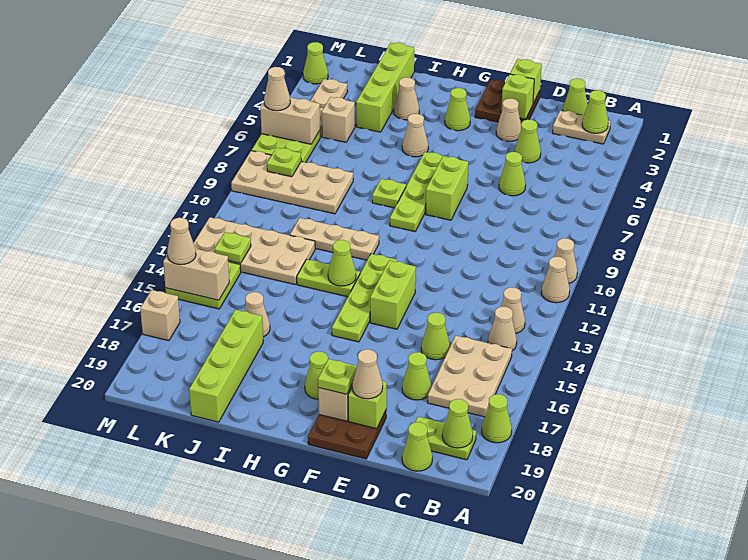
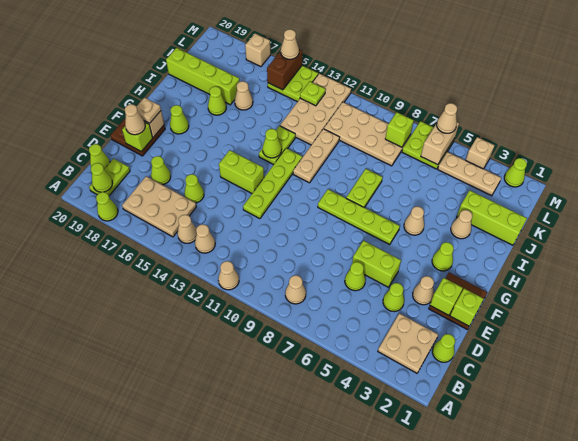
tan 1x1 cone [554,238,577,283] -> tan 1x1 cone moved to [285,275,306,304]
tan 1x2 plate [553,111,611,144] -> tan 2x2 plate [378,313,438,373]
lime 1x1 cone [582,90,608,133] -> lime 1x1 cone moved to [208,86,226,115]
lime 1x2 brick [426,156,468,220] -> lime 1x2 brick moved to [352,241,401,287]
lime 1x1 plate [318,359,357,394] -> tan 1x1 plate [136,98,161,123]
lime 1x4 plate [332,254,397,342] -> lime 1x4 plate turned to [243,148,302,219]
lime 1x1 plate [372,179,406,208] -> lime 1x2 plate [346,169,383,208]
lime 1x4 brick [356,43,414,132] -> lime 1x3 brick [457,190,527,245]
tan 2x4 plate [231,151,353,214] -> tan 2x4 plate turned to [324,102,410,166]
tan 1x1 brick [322,97,355,142] -> tan 1x1 brick moved to [466,137,495,169]
lime 1x1 plate [267,148,301,177] -> lime 1x1 brick [385,112,414,147]
tan 1x2 brick [163,249,229,300] -> brown 1x2 brick [267,49,302,90]

